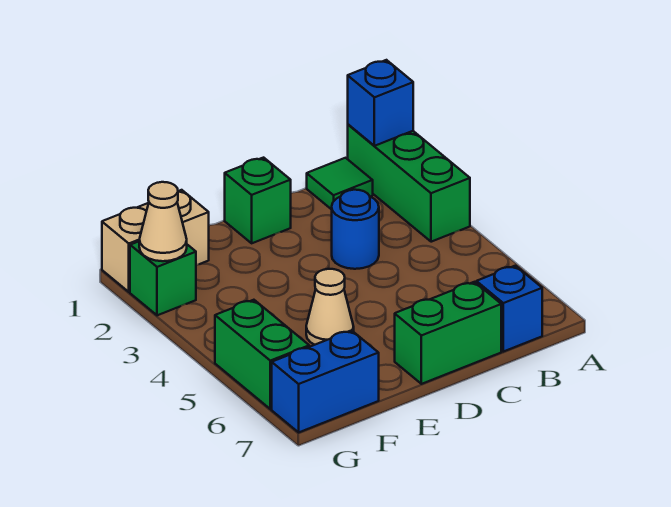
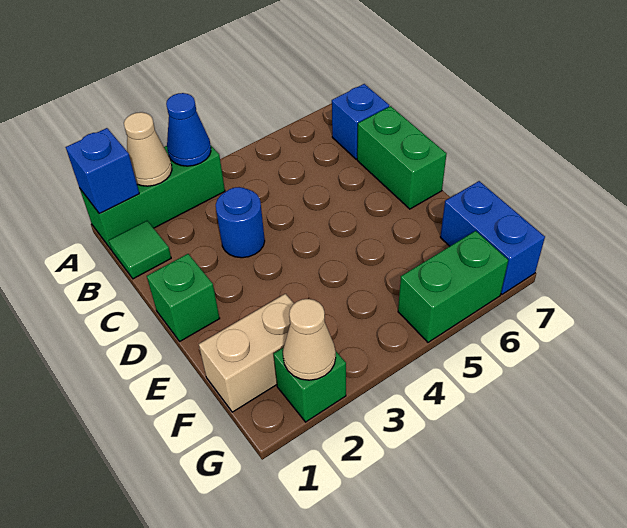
none -> blue 1x1 cone [166,93,211,166]
tan 1x1 cone [306,269,354,345] -> tan 1x1 cone moved to [124,112,172,186]
tan 1x2 brick [102,190,209,292] -> tan 1x2 brick turned to [199,294,294,412]

